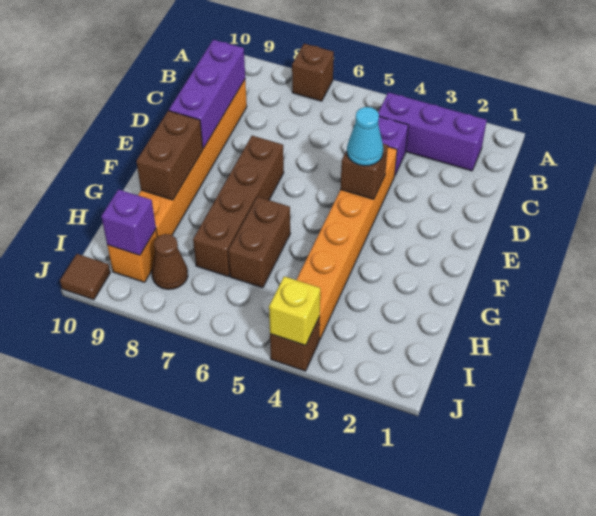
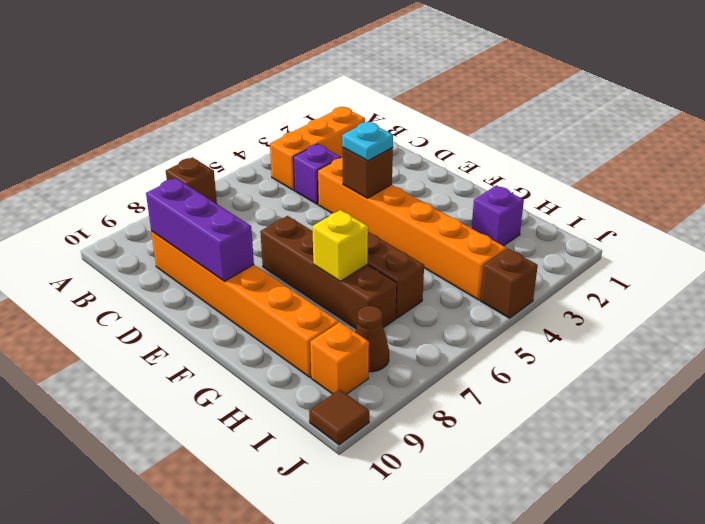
purple 1x3 brick [378,92,487,171] -> orange 1x3 brick [270,107,365,190]
cyan 1x1 cone [347,107,383,166] -> cyan 1x1 plate [342,122,393,161]
brown 1x2 brick [136,111,203,200] -> none
purple 1x1 brick [101,189,156,255] -> purple 1x1 brick moved to [472,186,524,246]
yellow 1x1 brick [269,276,320,345] -> yellow 1x1 brick moved to [312,210,368,281]

